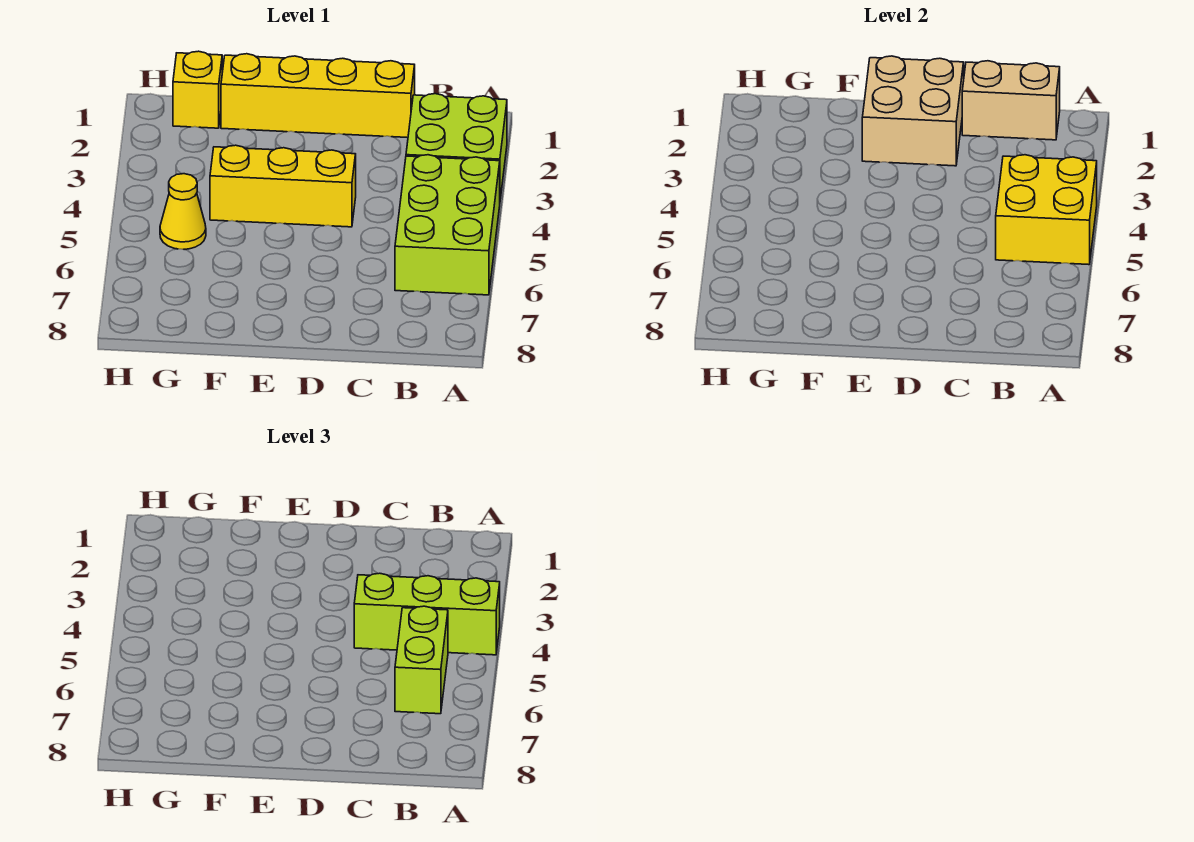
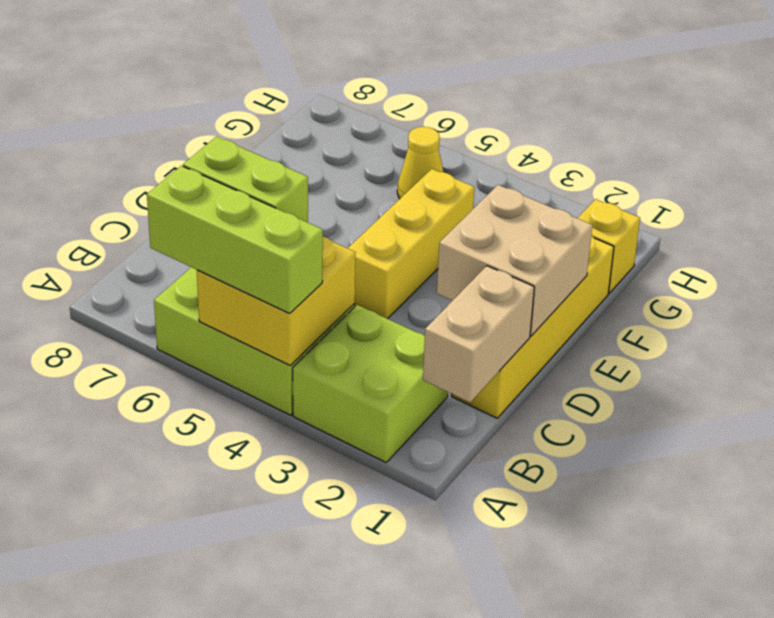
lime 1x3 brick [354,573,500,655] -> lime 1x3 brick turned to [147,166,323,313]

